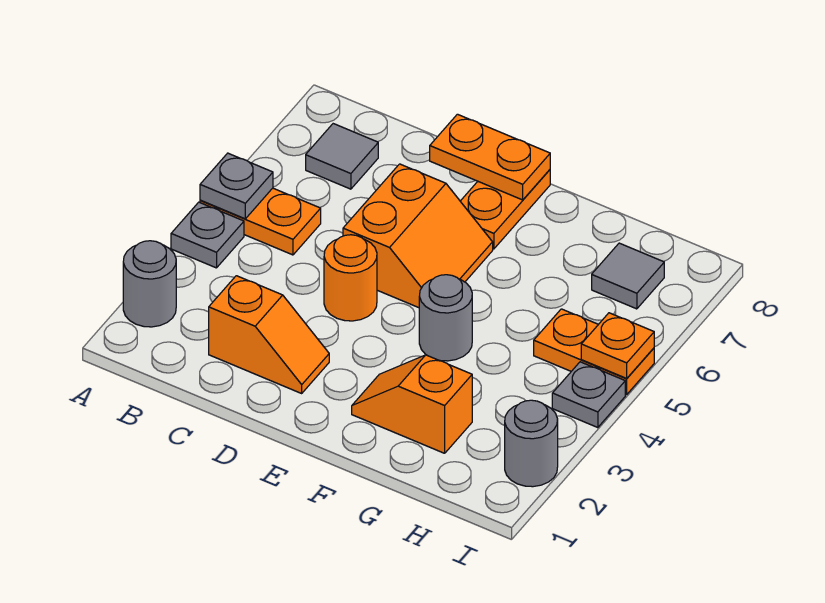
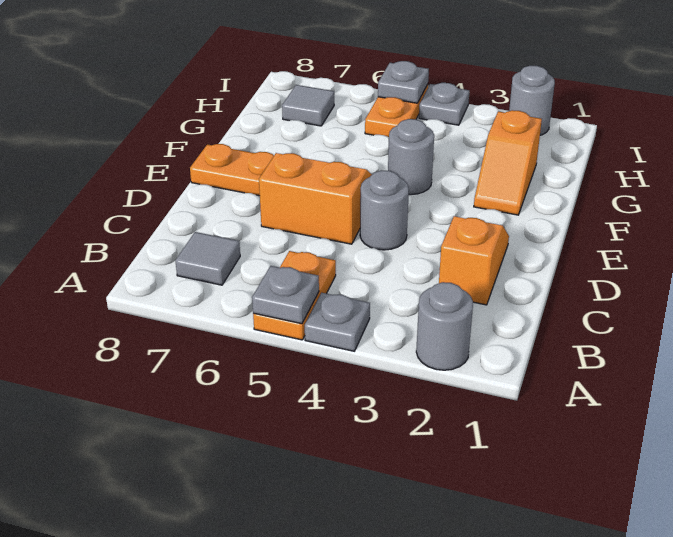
orange 1x1 round brick [324,235,377,321] -> grey 1x1 round brick [360,170,409,250]
orange 1x2 plate [430,114,550,200] -> none
orange 1x1 plate [581,313,654,378] -> grey 1x1 plate [378,61,429,103]

